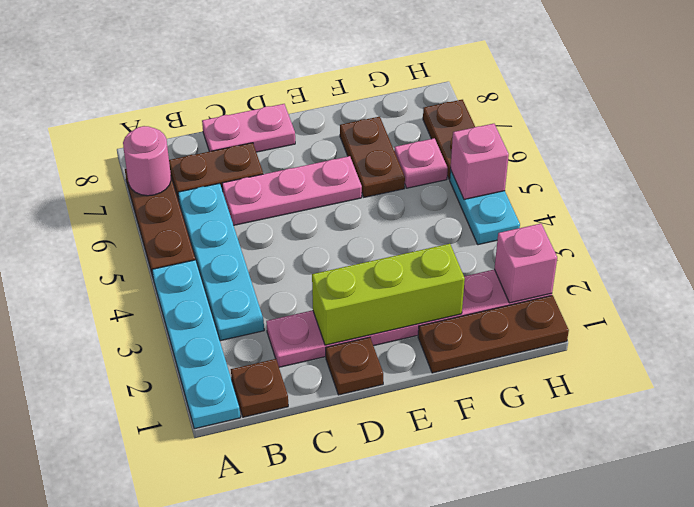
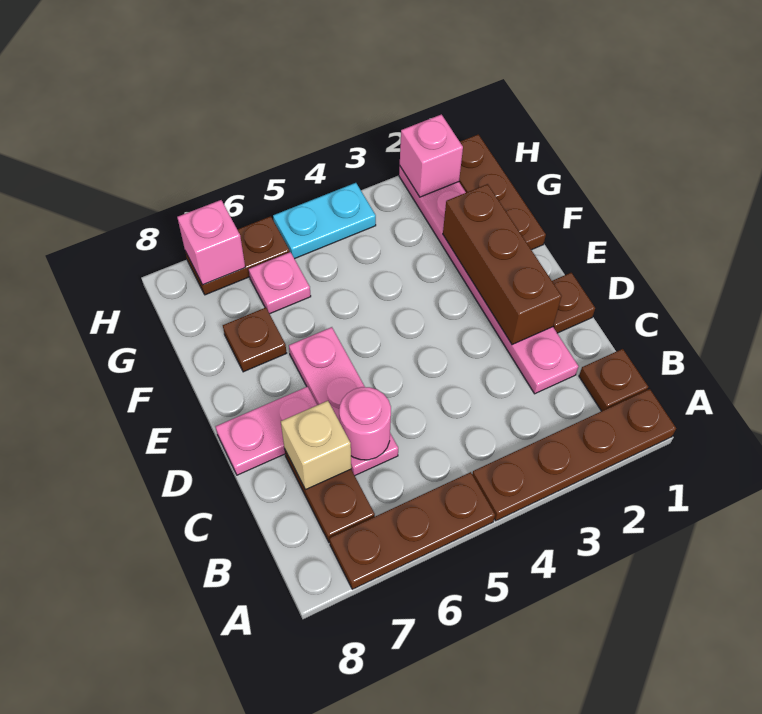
cyan 1x4 plate [152,260,240,429] -> brown 1x4 plate [472,389,676,521]
pink 1x1 round brick [123,126,171,196] -> pink 1x1 round brick moved to [339,387,391,460]
cyan 1x4 plate [178,183,264,341] -> none
none -> tan 1x1 brick [281,401,351,490]
pink 1x2 plate [202,104,295,152] -> pink 1x2 plate turned to [215,387,317,475]
lime 1x3 brick [312,244,465,345] -> brown 1x3 brick [443,184,562,345]
brown 1x2 plate [340,117,405,197] -> brown 1x1 plate [223,308,286,372]
pink 1x1 brick [451,124,509,199] -> pink 1x1 brick moved to [177,200,245,285]

